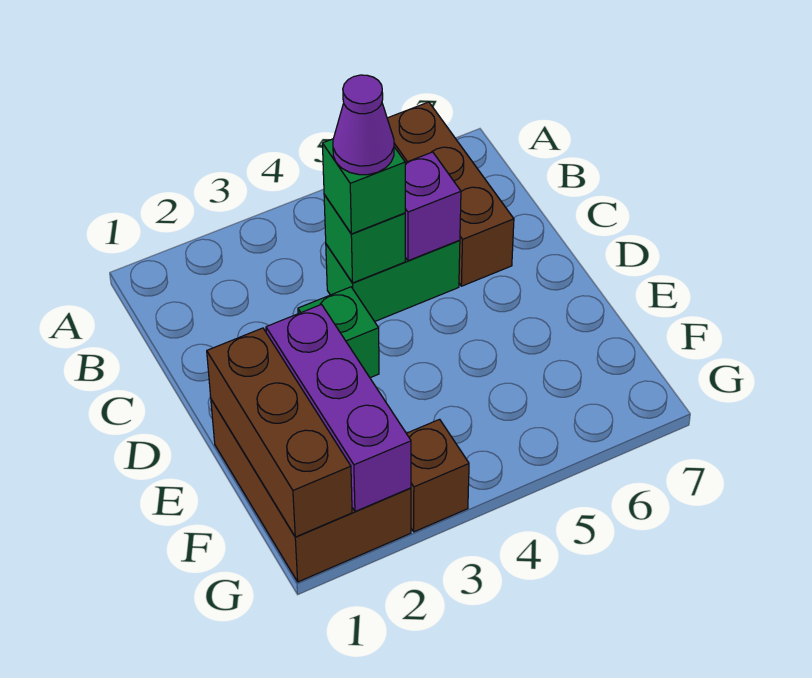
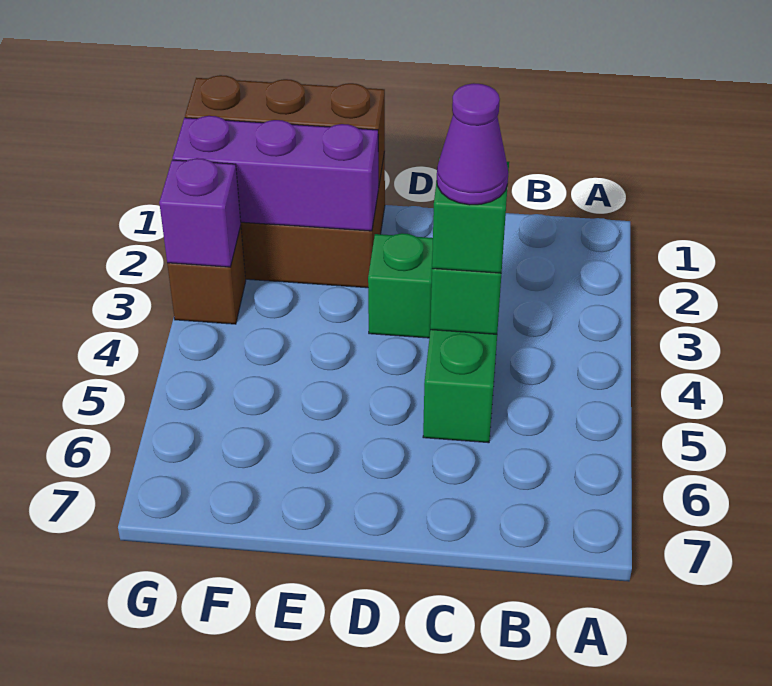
brown 1x3 brick [387,102,514,286] -> none
purple 1x1 brick [405,152,461,261] -> purple 1x1 brick moved to [159,158,241,267]

